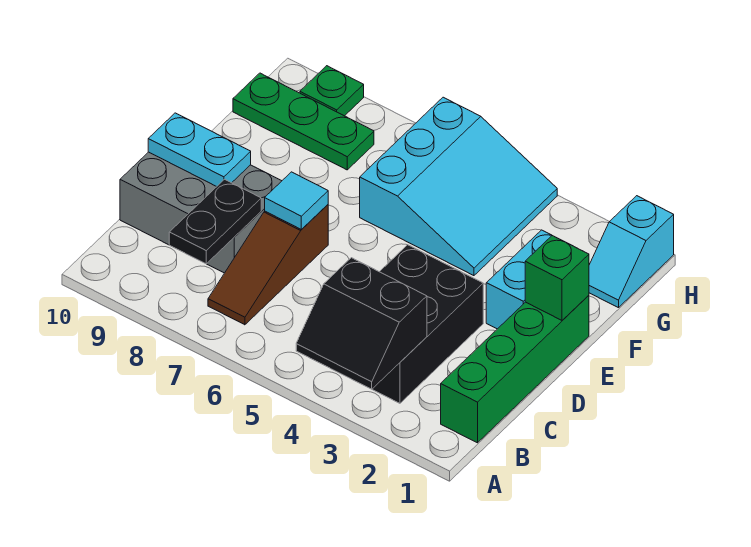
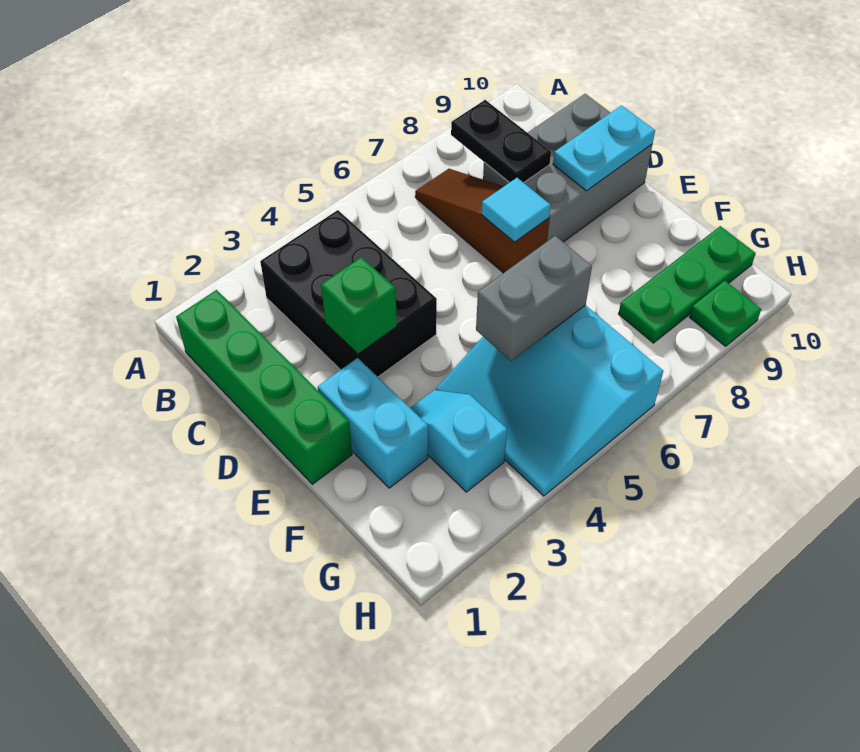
black 2x2 slope [296,258,427,389] -> none
green 1x1 brick [525,236,589,320] -> green 1x1 brick moved to [321,257,397,354]
none -> grey 1x2 brick [476,236,592,361]
cyan 1x2 slope [589,196,674,308] -> cyan 1x2 slope moved to [411,390,507,492]

